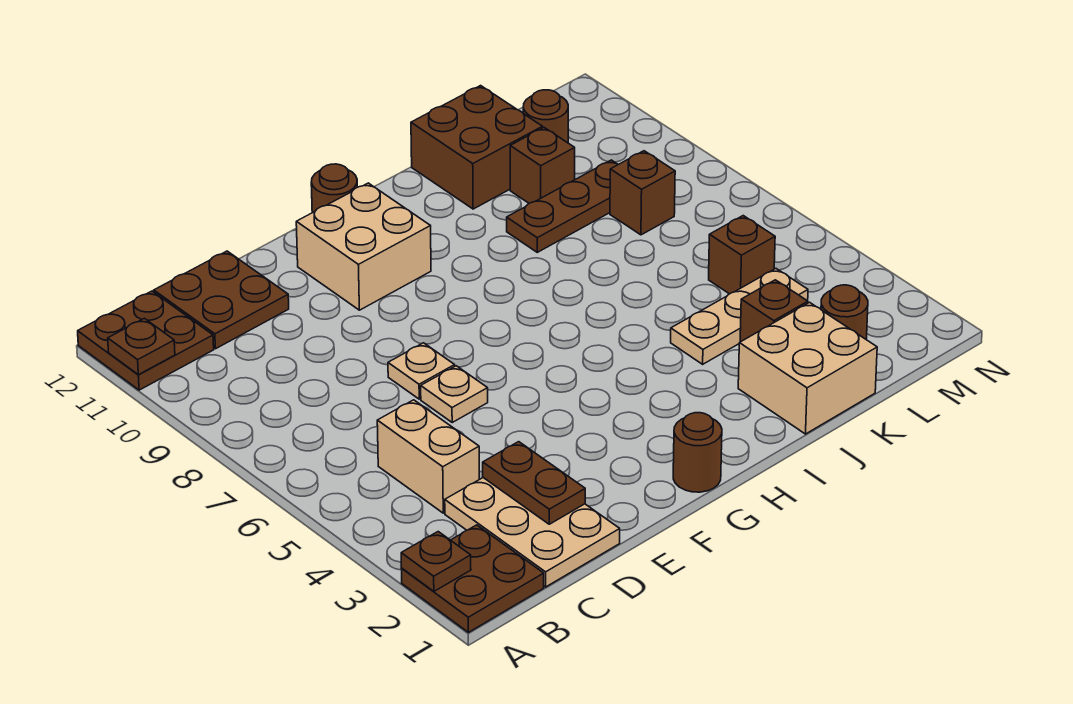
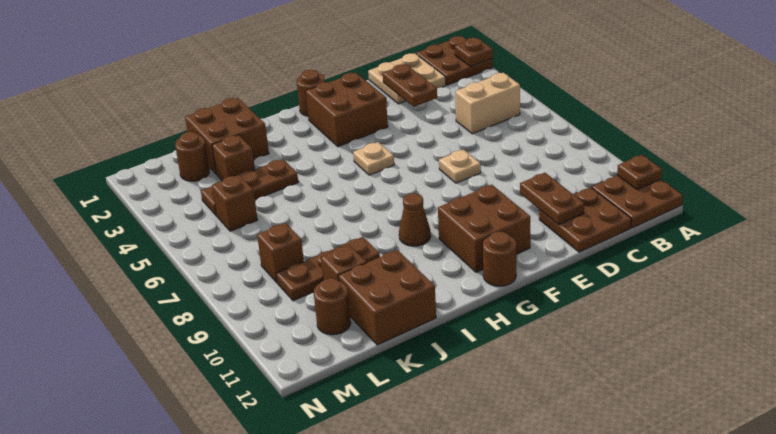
tan 2x3 plate [445,478,620,587] -> tan 2x2 plate [368,53,446,104]
tan 1x2 brick [377,400,479,513] -> tan 1x2 brick turned to [455,73,520,134]
none -> brown 1x2 plate [520,173,584,225]
tan 1x1 plate [421,366,488,422] -> tan 1x1 plate moved to [353,142,394,175]
none -> brown 2x2 brick [306,72,388,147]
tan 2x2 brick [296,183,431,310] -> brown 2x2 brick [438,185,530,272]
none -> brown 1x1 cone [399,193,431,246]
tan 2x2 brick [738,302,877,434] -> brown 2x2 brick [185,98,269,174]
tan 1x3 plate [671,269,808,364] -> brown 1x3 plate [201,159,298,215]

